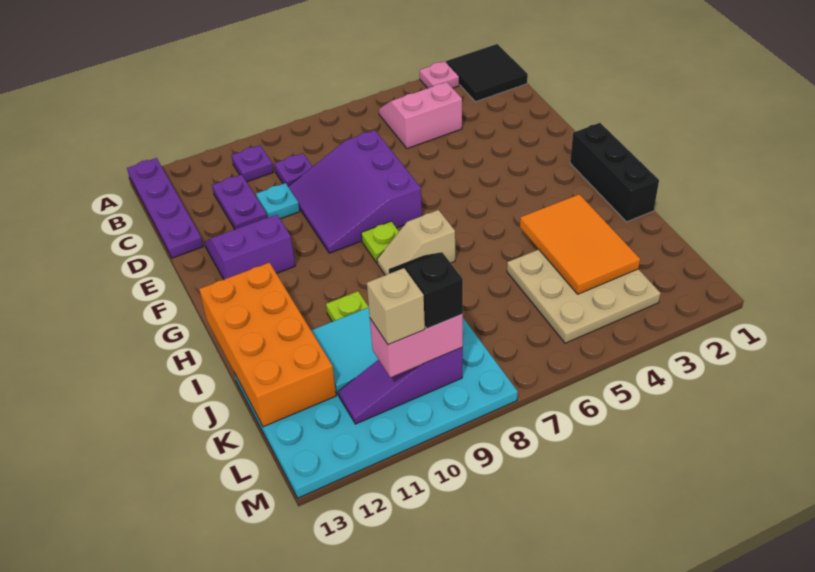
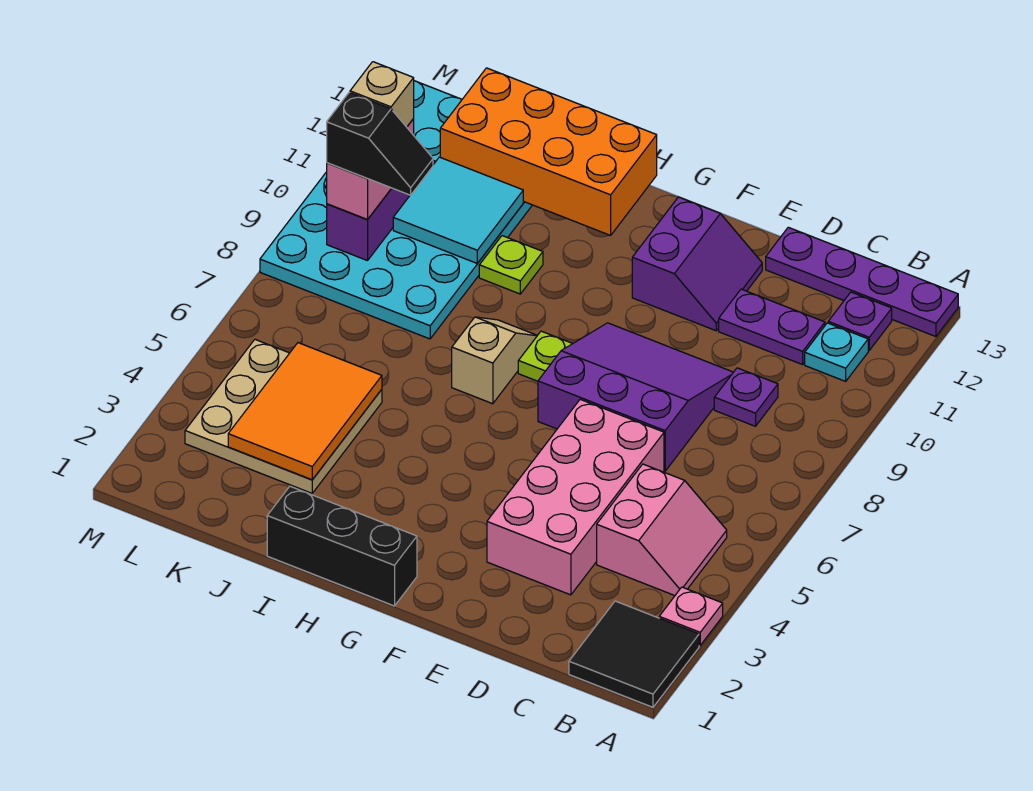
purple 1x1 plate [231,145,274,182] -> purple 1x1 plate moved to [828,292,892,350]
none -> pink 2x4 brick [487,399,664,595]
cyan 1x1 plate [256,183,300,219] -> cyan 1x1 plate moved to [805,323,868,381]
orange 2x3 tile [520,194,640,294] -> orange 2x3 tile turned to [228,343,382,480]

